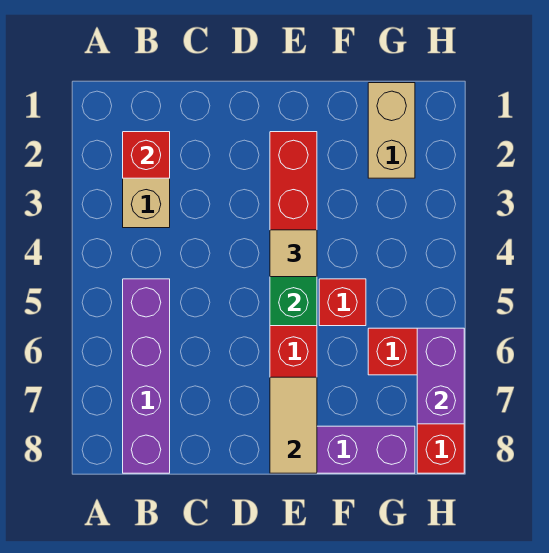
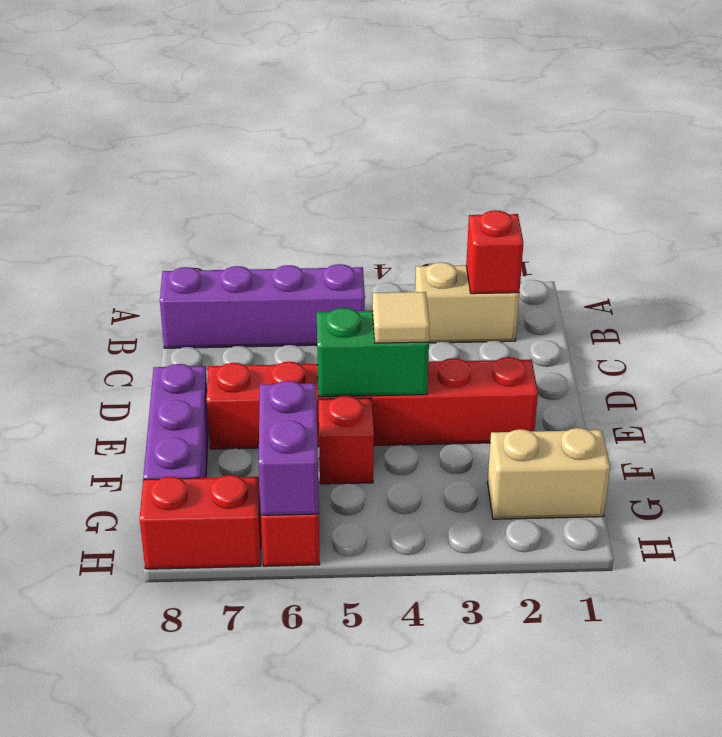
tan 1x2 tile [270,377,317,473] -> none
purple 1x2 brick [417,328,464,424] -> purple 1x2 brick turned to [259,381,319,515]

